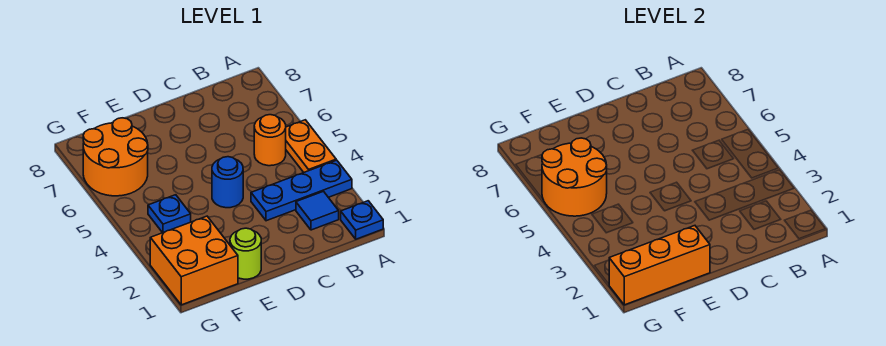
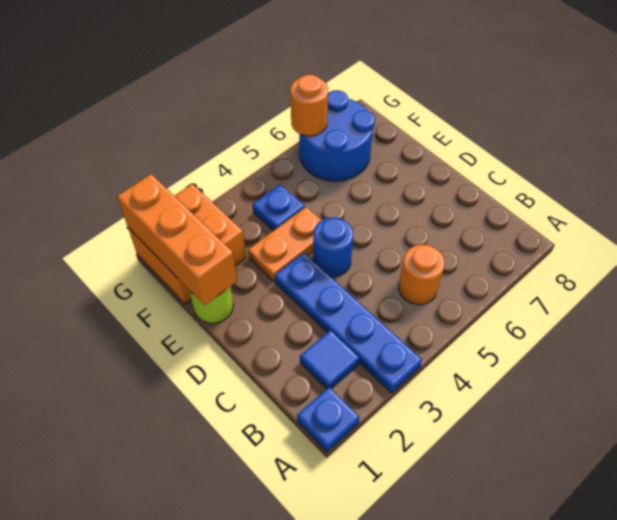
blue 1x3 plate [251,160,352,221] -> blue 1x4 plate [275,253,422,393]
orange 1x2 plate [286,120,336,172] -> orange 1x2 plate moved to [248,207,322,282]
orange 2x2 round brick [542,138,607,216] -> orange 1x1 round brick [290,75,328,136]
orange 2x2 round brick [83,118,148,196] -> blue 2x2 round brick [299,90,375,181]

